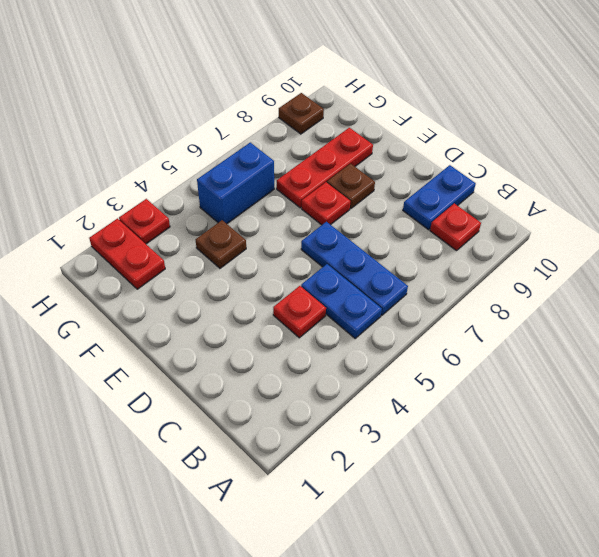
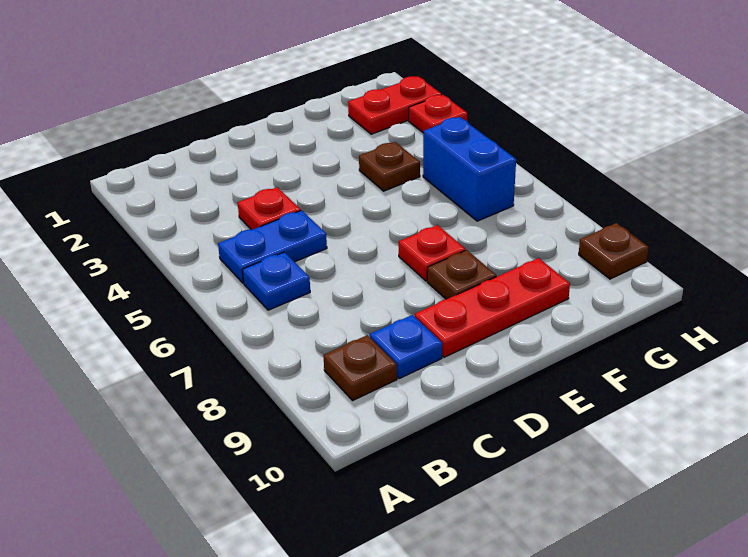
blue 1x3 plate [301,222,408,315] -> blue 1x1 plate [242,252,310,310]
red 1x1 plate [430,203,481,251] -> brown 1x1 plate [323,335,397,400]
blue 1x2 plate [403,165,476,230] -> blue 1x1 plate [370,315,442,379]
red 1x3 plate [277,128,373,208] -> red 1x3 plate turned to [415,258,570,357]

